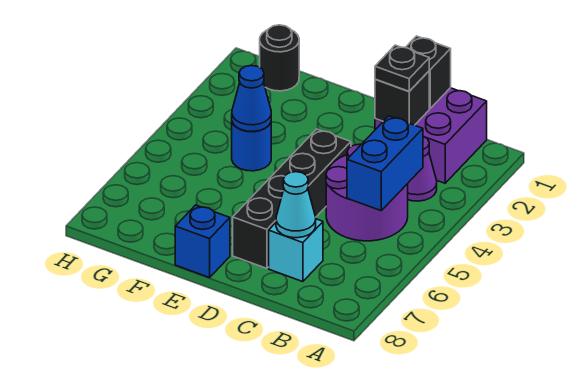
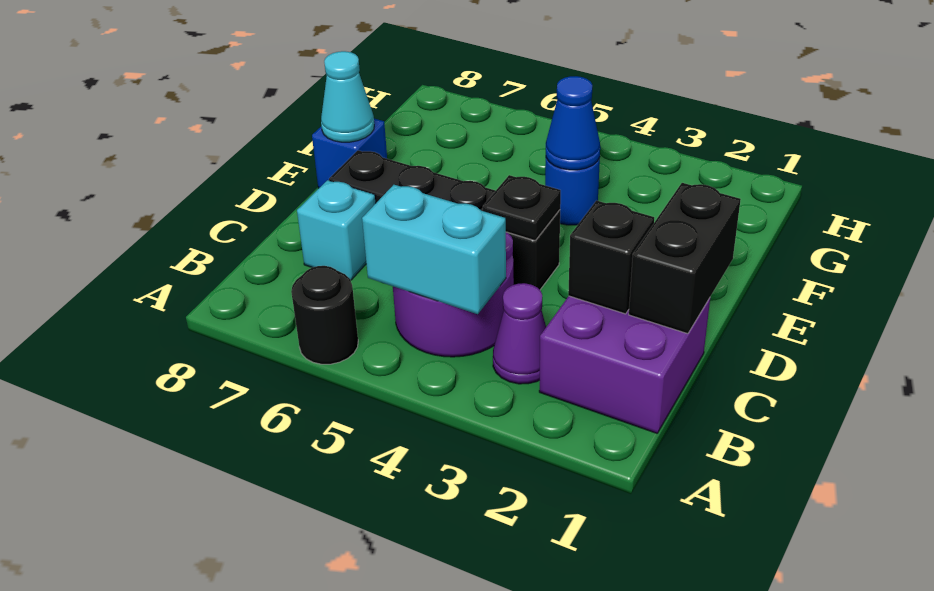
blue 1x2 brick [347,116,423,211] -> cyan 1x2 brick [362,185,506,314]
black 1x1 brick [405,36,451,108] -> black 1x2 brick [629,183,741,334]
black 1x1 plate [375,45,429,91] -> black 1x1 plate moved to [483,175,561,241]
cyan 1x1 cone [276,172,316,238] -> cyan 1x1 cone moved to [321,51,374,142]
black 1x1 round brick [260,25,299,91] -> black 1x1 round brick moved to [291,266,358,364]

